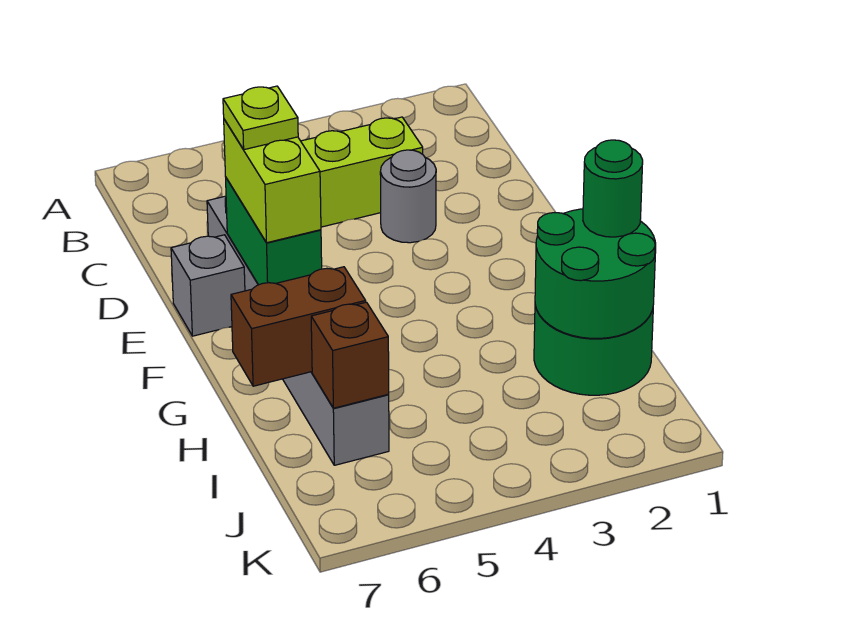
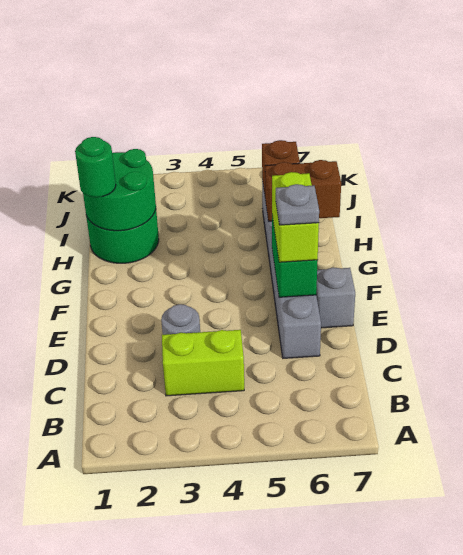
lime 1x1 plate [223,86,298,150] -> grey 1x1 plate [276,184,319,225]

